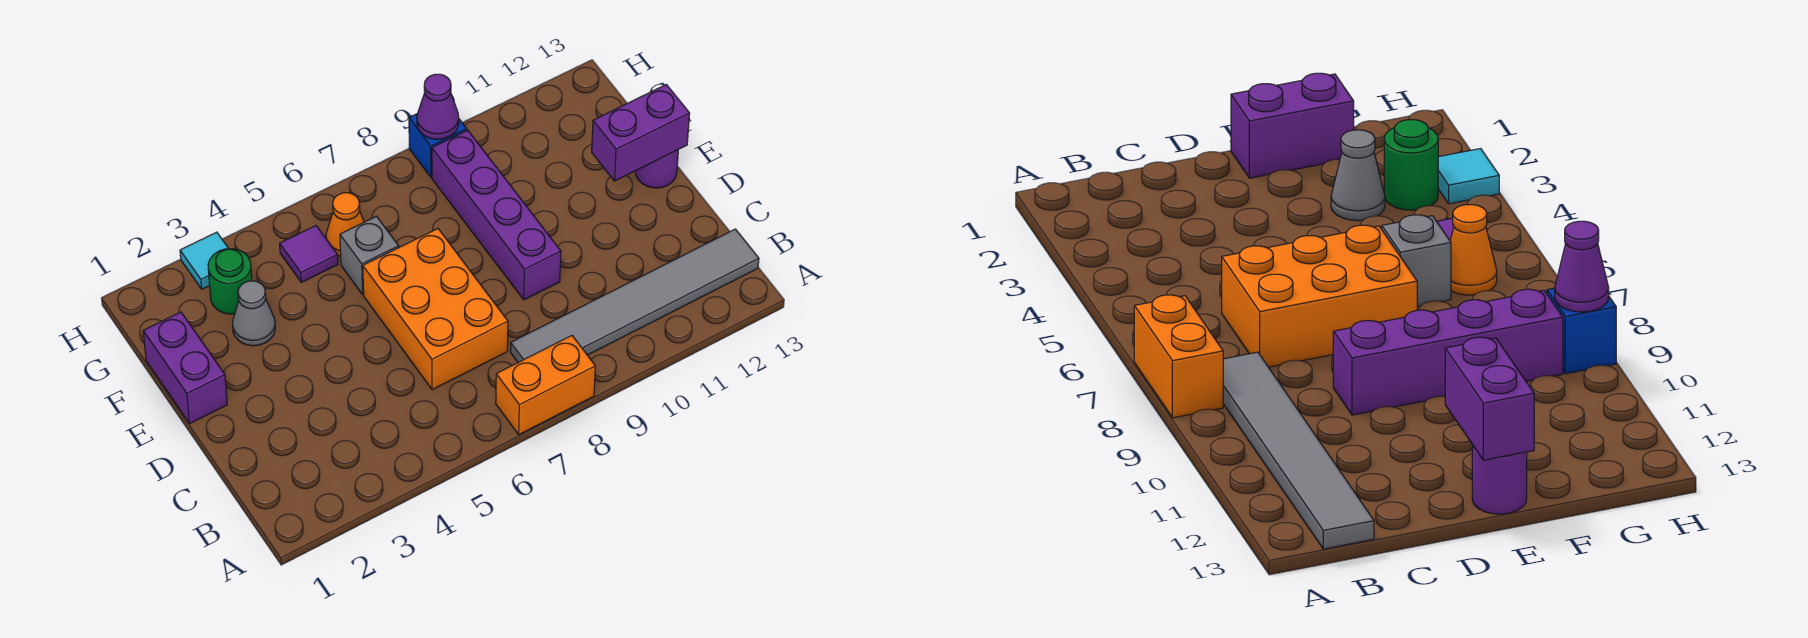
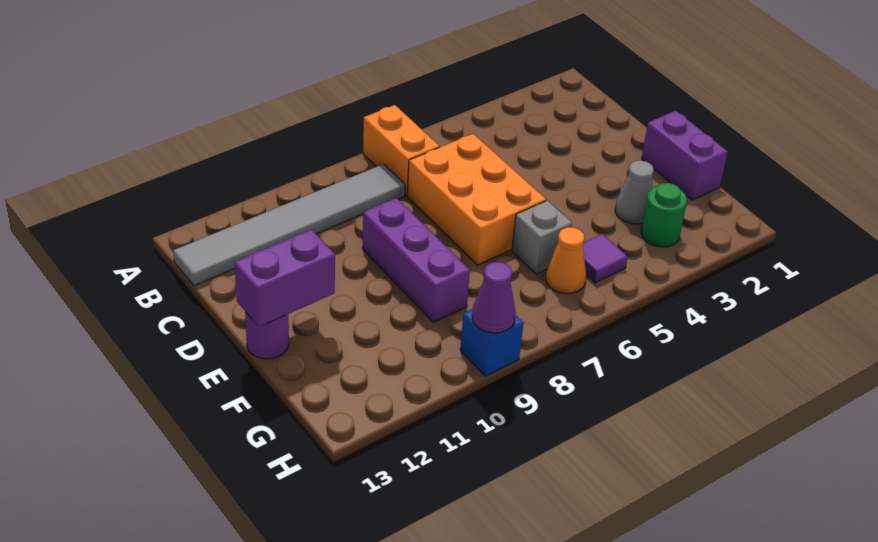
orange 1x2 brick [496,336,595,434] -> orange 1x2 brick turned to [363,105,439,196]
purple 1x4 brick [432,130,561,300] -> purple 1x3 brick [362,198,470,322]
cyan 1x1 tile [180,232,229,289] -> none

